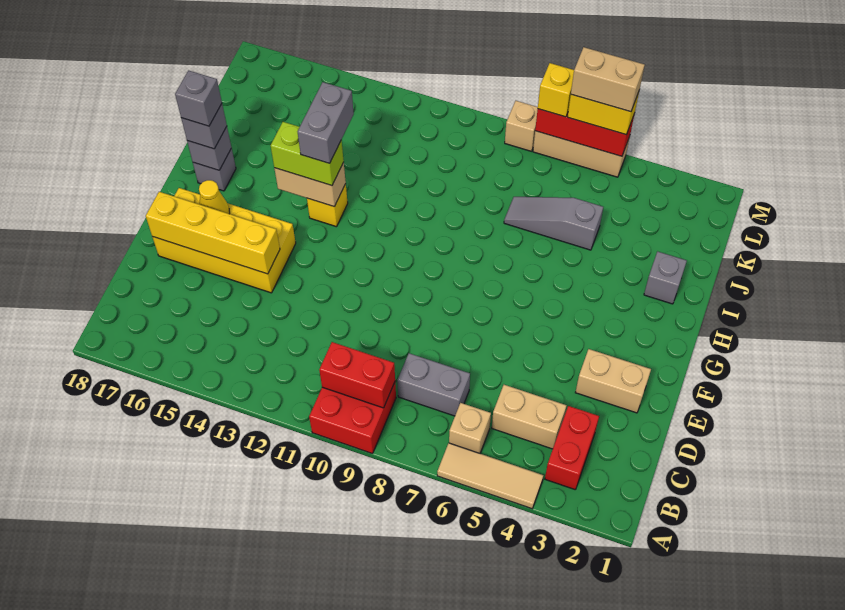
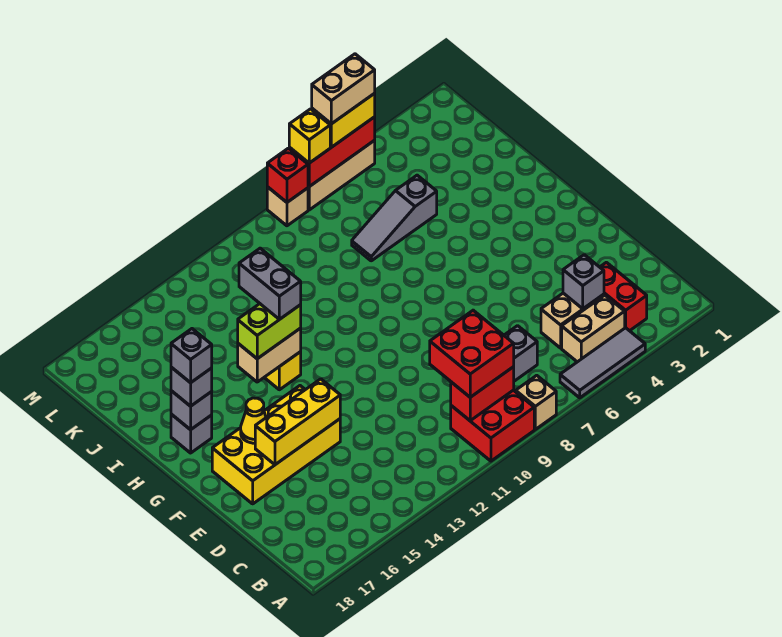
tan 1x3 tile [437,443,543,509] -> grey 1x3 tile [560,328,645,398]
tan 1x1 brick [449,403,491,453] -> tan 1x1 brick moved to [516,375,556,429]
none -> red 2x2 brick [430,310,514,397]
tan 1x2 brick [575,349,651,413] -> tan 1x2 brick moved to [562,295,625,362]
yellow 1x4 brick [146,192,280,274] -> yellow 1x3 brick [255,379,340,465]
grey 1x1 brick [644,251,687,304] -> grey 1x1 brick moved to [563,255,604,309]
none -> red 1x1 brick [267,148,308,202]

